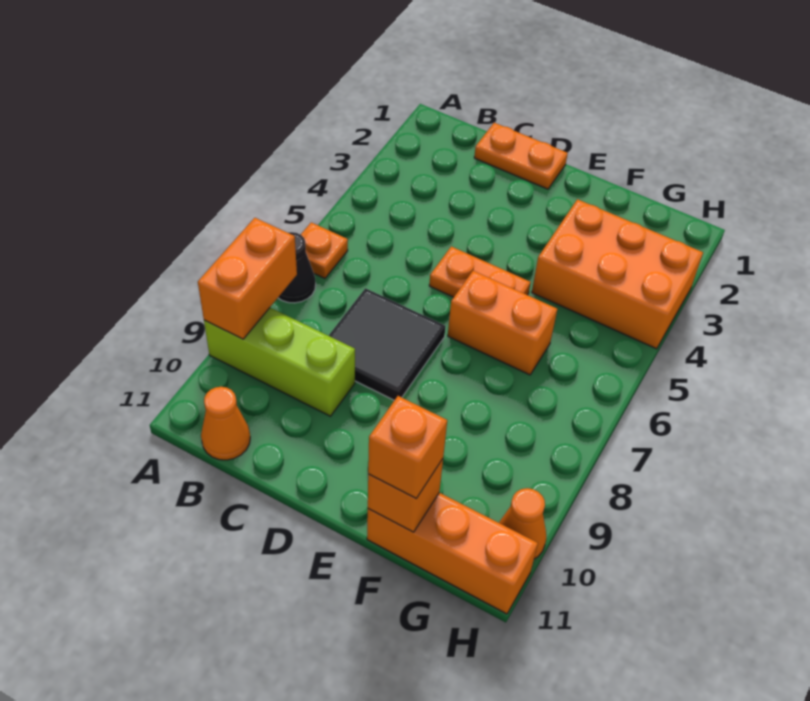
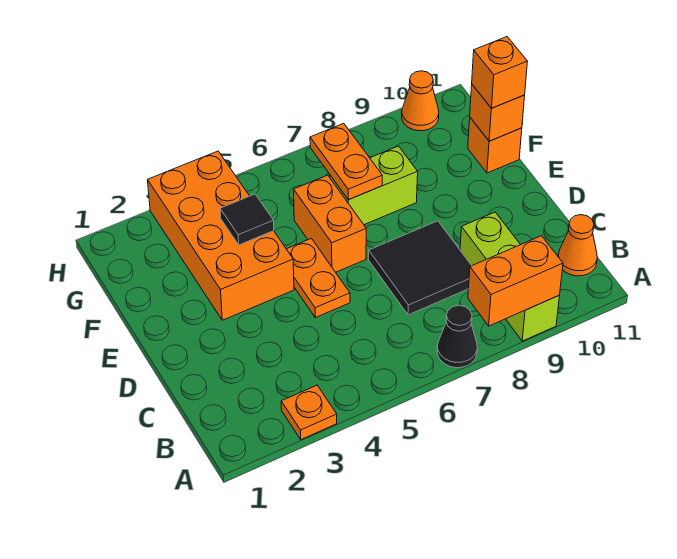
orange 1x1 plate [301,222,348,278] -> orange 1x1 plate moved to [281,385,337,440]
orange 1x2 plate [474,123,568,189] -> orange 1x2 plate moved to [310,123,382,200]
orange 2x3 brick [532,199,703,349] -> orange 2x4 brick [148,151,294,320]
none -> black 1x1 tile [220,194,274,245]
none -> lime 1x2 brick [330,146,418,225]
orange 1x3 brick [367,493,538,614] -> orange 1x1 brick [468,118,522,173]

